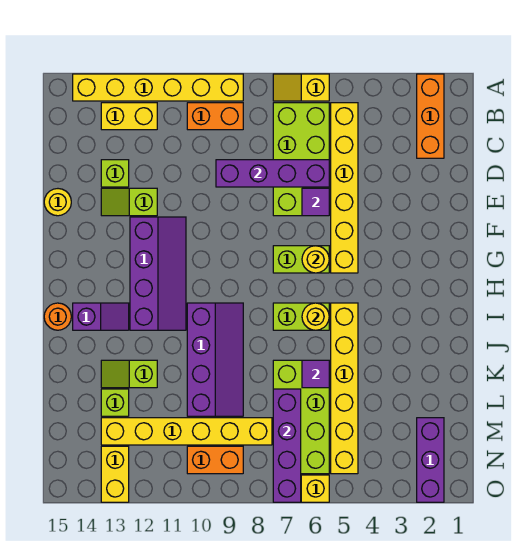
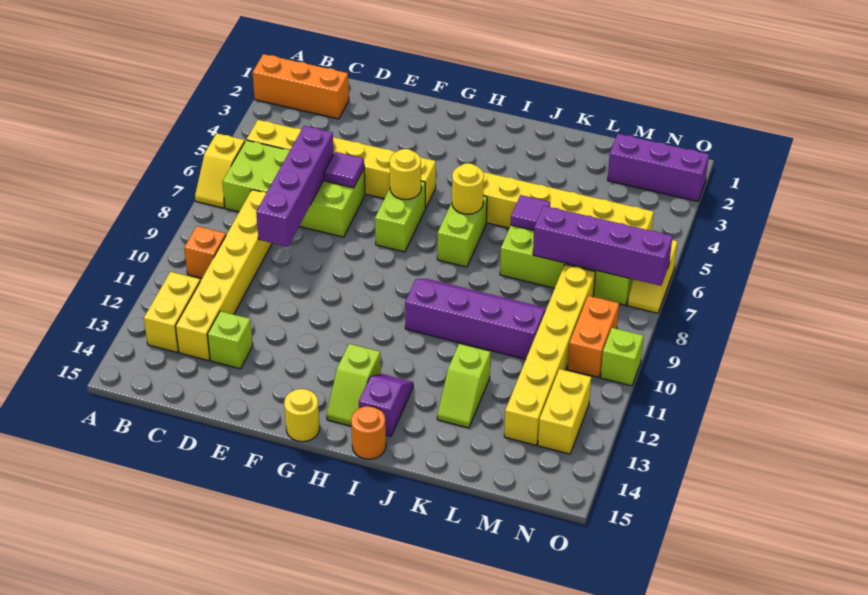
yellow 1x6 brick [73,74,243,101] -> yellow 1x6 brick moved to [176,190,272,361]
orange 1x2 brick [187,103,243,130] -> orange 1x1 brick [184,226,226,278]
lime 1x2 slope [101,188,157,216] -> lime 1x2 slope moved to [326,344,381,426]
yellow 1x1 round brick [44,189,71,216] -> yellow 1x1 round brick moved to [284,389,320,442]
purple 2x4 slope [130,217,186,330] -> none
lime 1x1 brick [101,389,129,416] -> lime 1x1 brick moved to [601,328,643,386]
yellow 1x2 brick [101,446,129,502] -> yellow 1x2 brick turned to [538,369,591,454]

